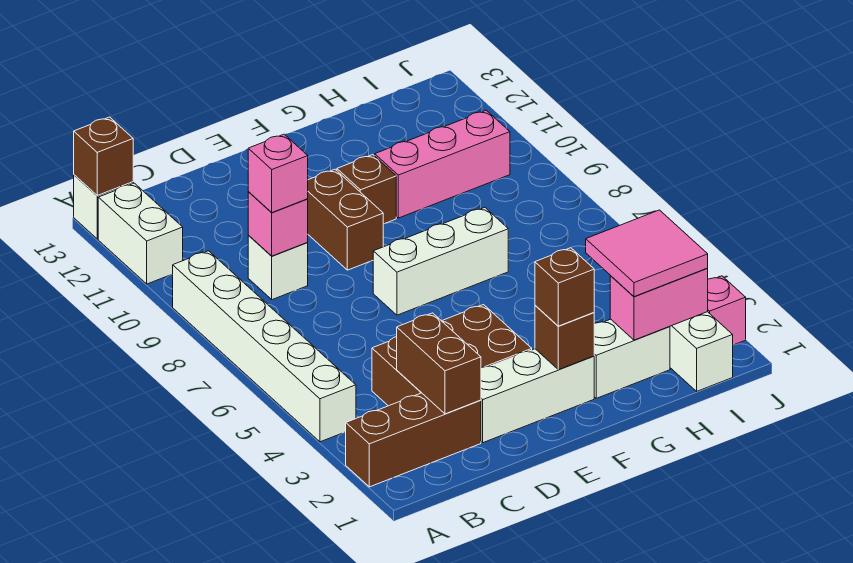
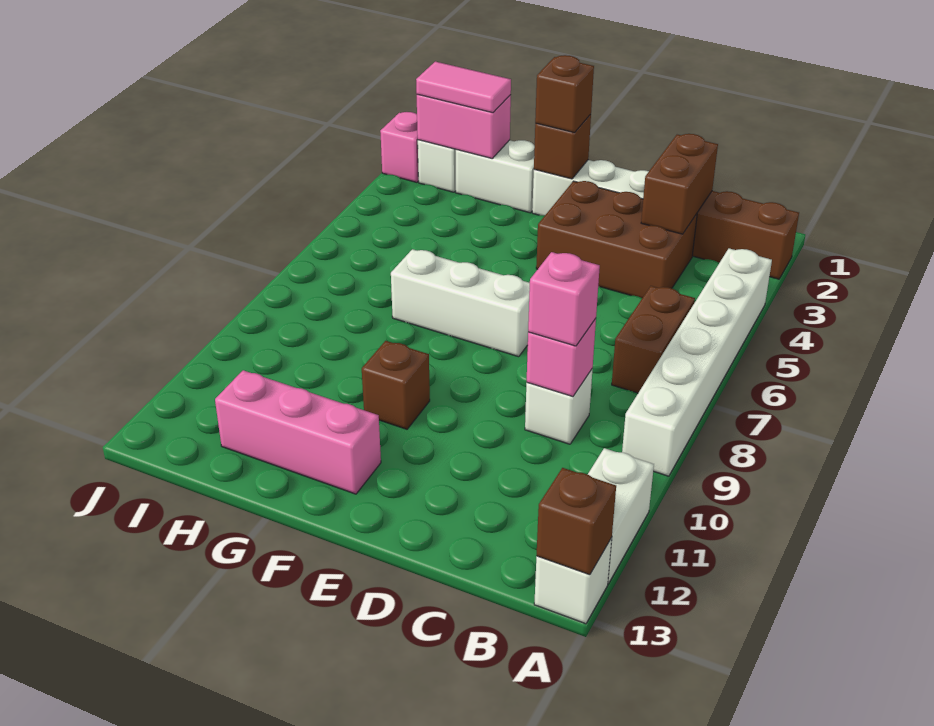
brown 1x2 brick [308,169,383,270] -> brown 1x2 brick moved to [612,286,695,393]
pink 1x3 brick [375,110,510,218] -> pink 1x3 brick moved to [215,370,381,494]
pink 2x2 tile [586,210,708,297] -> pink 1x2 tile [416,61,511,113]

